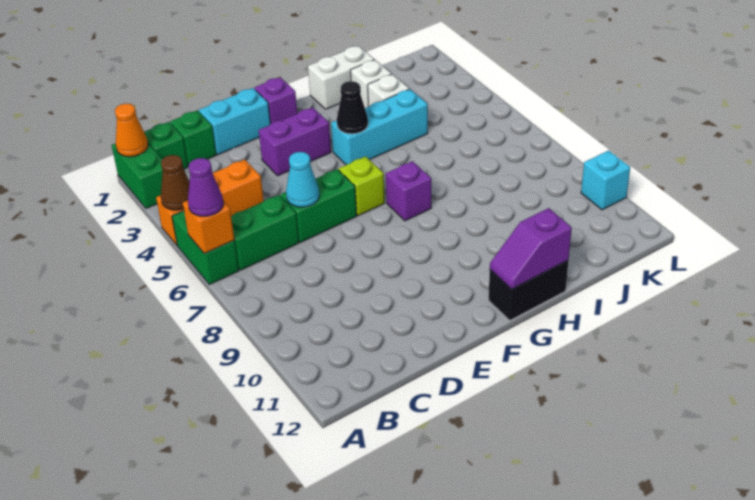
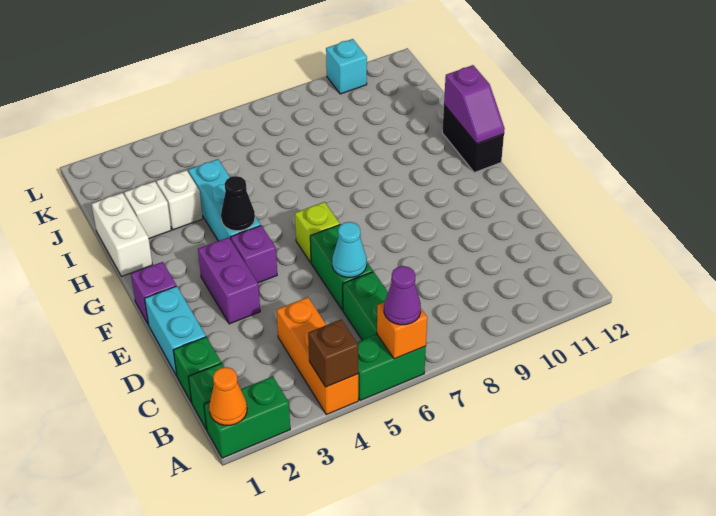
brown 1x1 cone [161,155,190,210] -> brown 1x1 brick [308,320,358,387]
purple 1x1 brick [386,161,431,221] -> purple 1x1 brick moved to [231,226,277,283]

